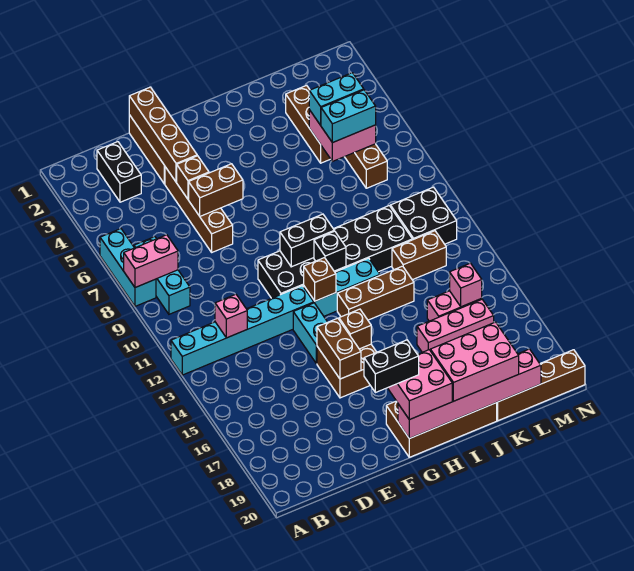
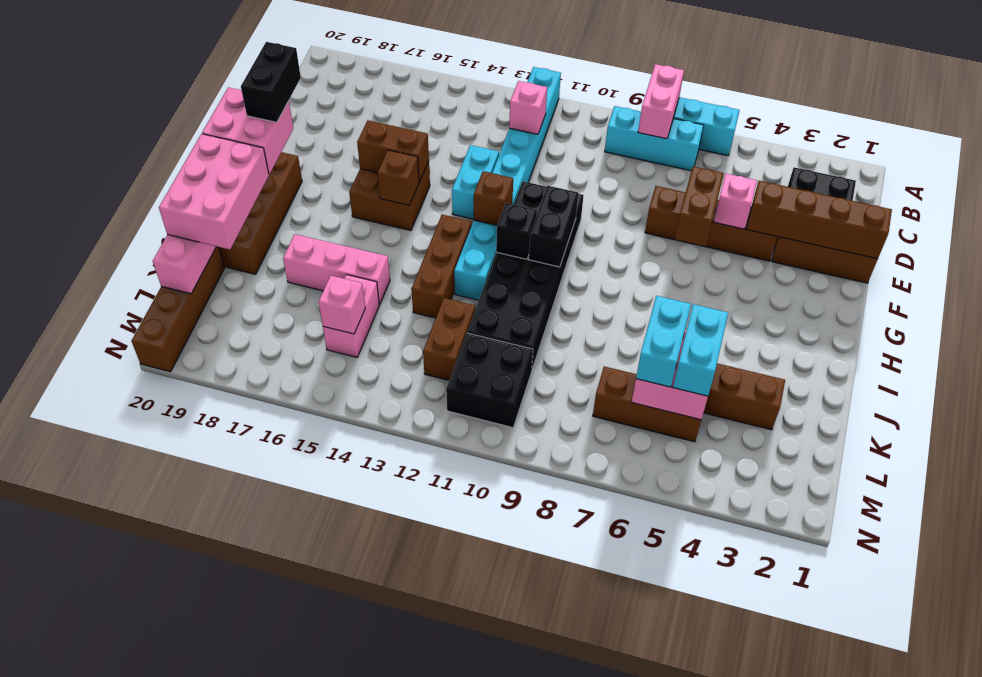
brown 1x1 brick [177,156,209,199] -> pink 1x1 brick [714,174,757,229]
cyan 1x2 brick [293,303,327,364] -> cyan 1x2 brick turned to [452,145,499,219]
pink 1x3 brick [417,300,494,352] -> pink 1x3 brick turned to [283,234,390,305]

